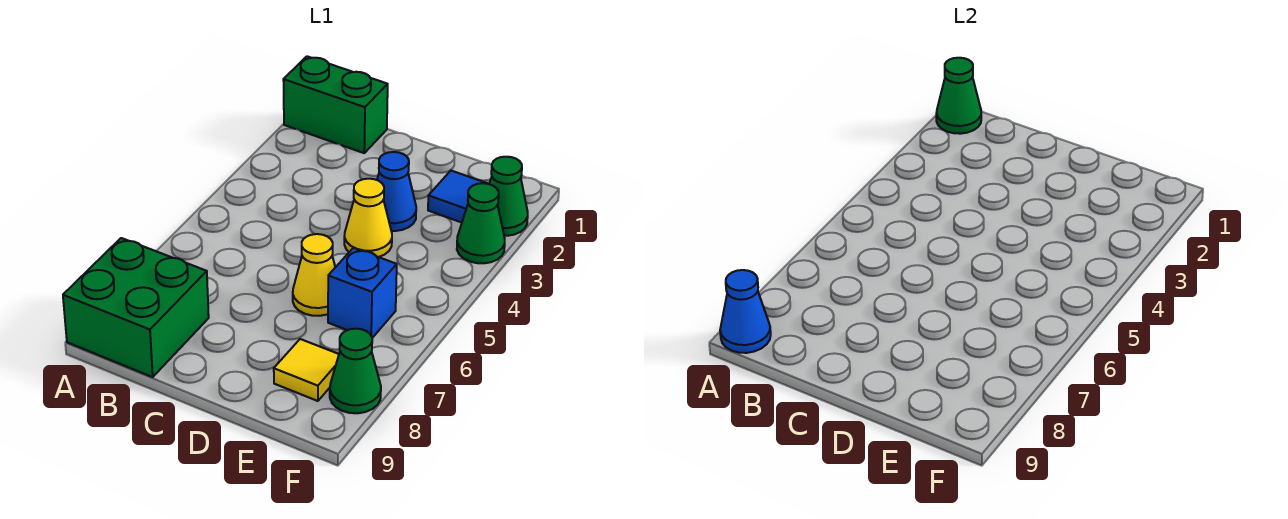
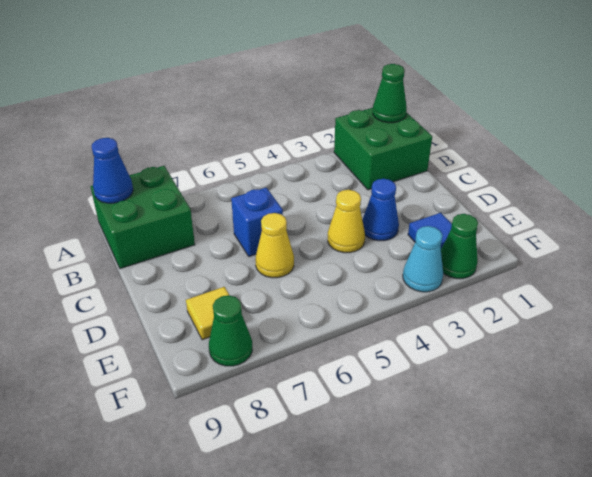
green 1x2 brick [283,56,388,153] -> green 2x2 brick [334,108,432,190]
blue 1x1 brick [328,248,397,338] -> blue 1x1 brick moved to [231,188,283,257]
green 1x1 cone [457,183,505,263] -> cyan 1x1 cone [403,226,443,292]

